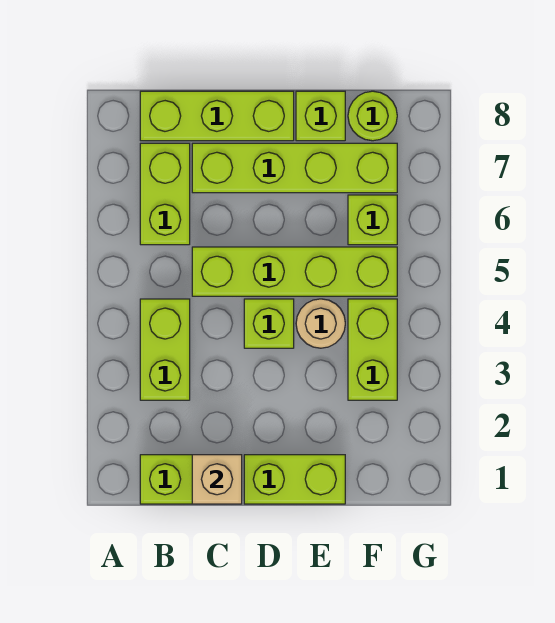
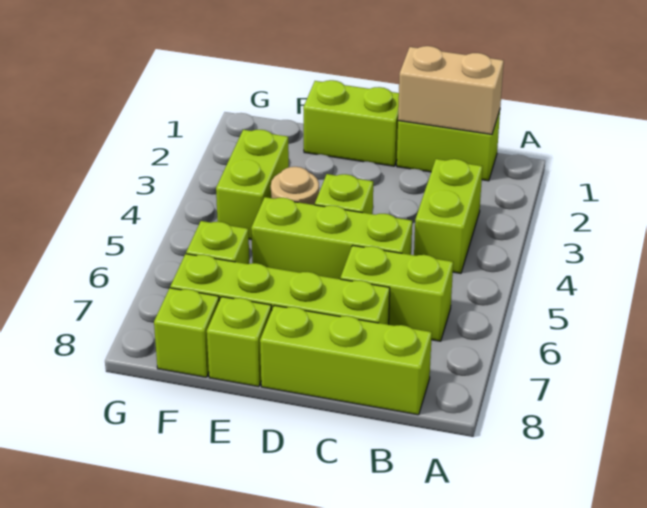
lime 1x2 brick [140,143,190,245] -> lime 1x2 brick turned to [340,245,453,341]
tan 1x1 brick [192,455,242,504] -> tan 1x2 brick [398,46,504,134]
lime 1x4 brick [192,247,397,296] -> lime 1x3 brick [251,197,412,279]
lime 1x1 round brick [348,91,397,141] -> lime 1x1 brick [154,288,219,377]

